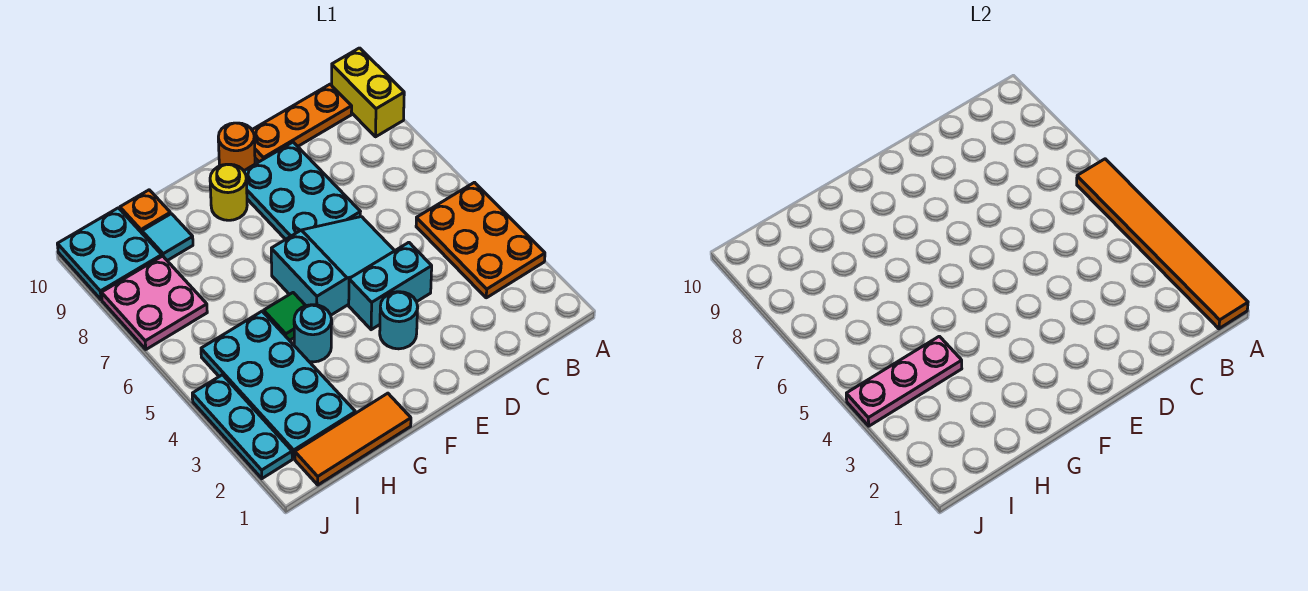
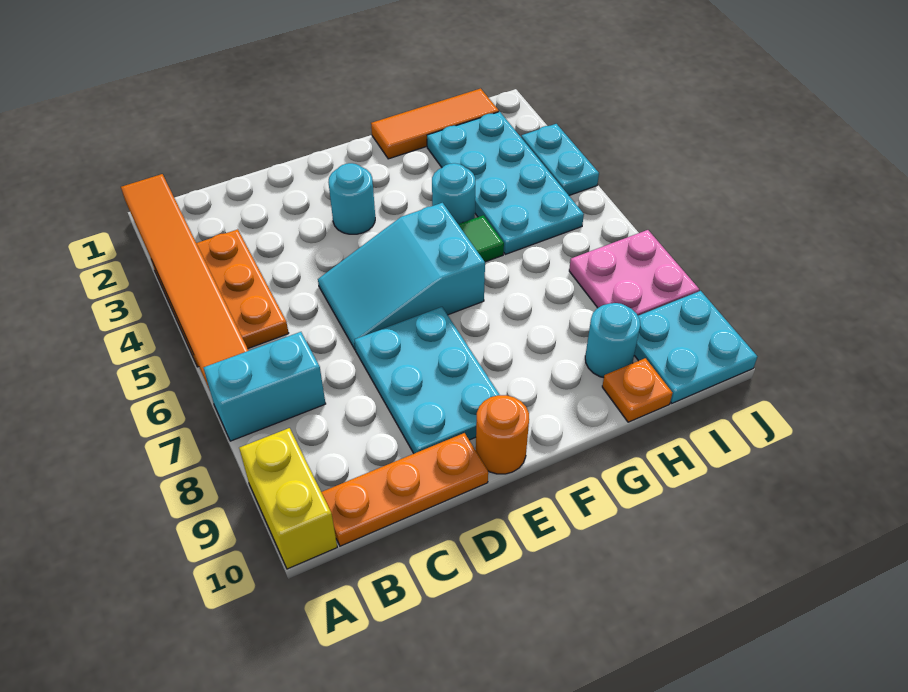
cyan 1x2 brick [349,242,432,330] -> cyan 1x2 brick moved to [204,332,326,441]
yellow 1x1 round brick [210,164,247,220] -> none
pink 1x3 plate [846,336,962,426] -> none
cyan 1x1 tile [142,214,193,261] -> cyan 1x1 round brick [585,303,640,378]
cyan 1x3 plate [192,375,292,478] -> cyan 1x2 plate [521,124,599,195]

